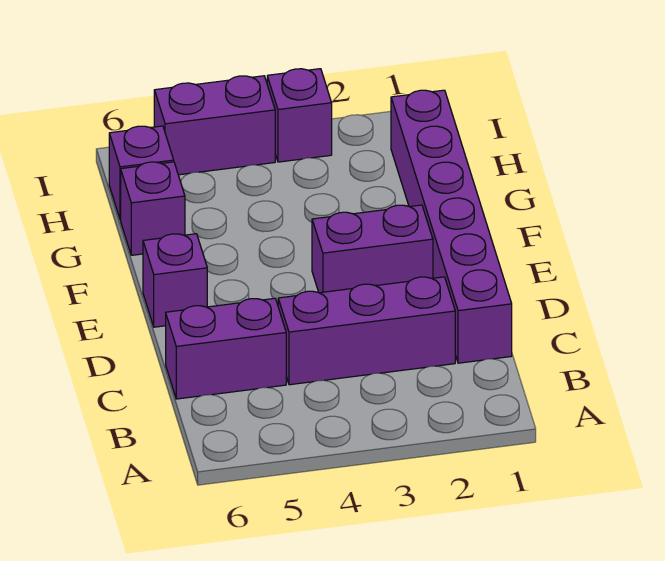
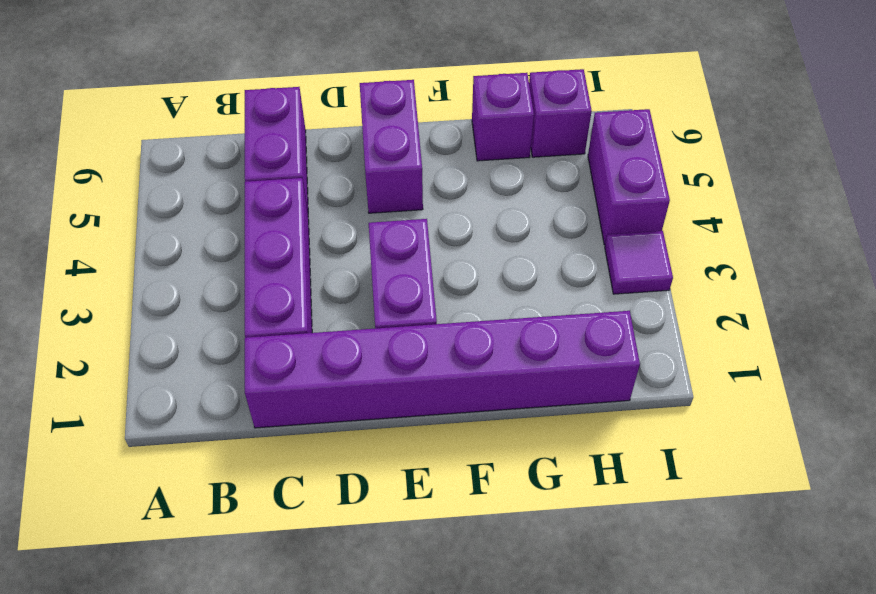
purple 1x1 brick [143,234,207,327] -> purple 1x2 brick [360,80,423,213]
purple 1x1 brick [267,69,332,162] -> purple 1x1 tile [605,231,673,294]

